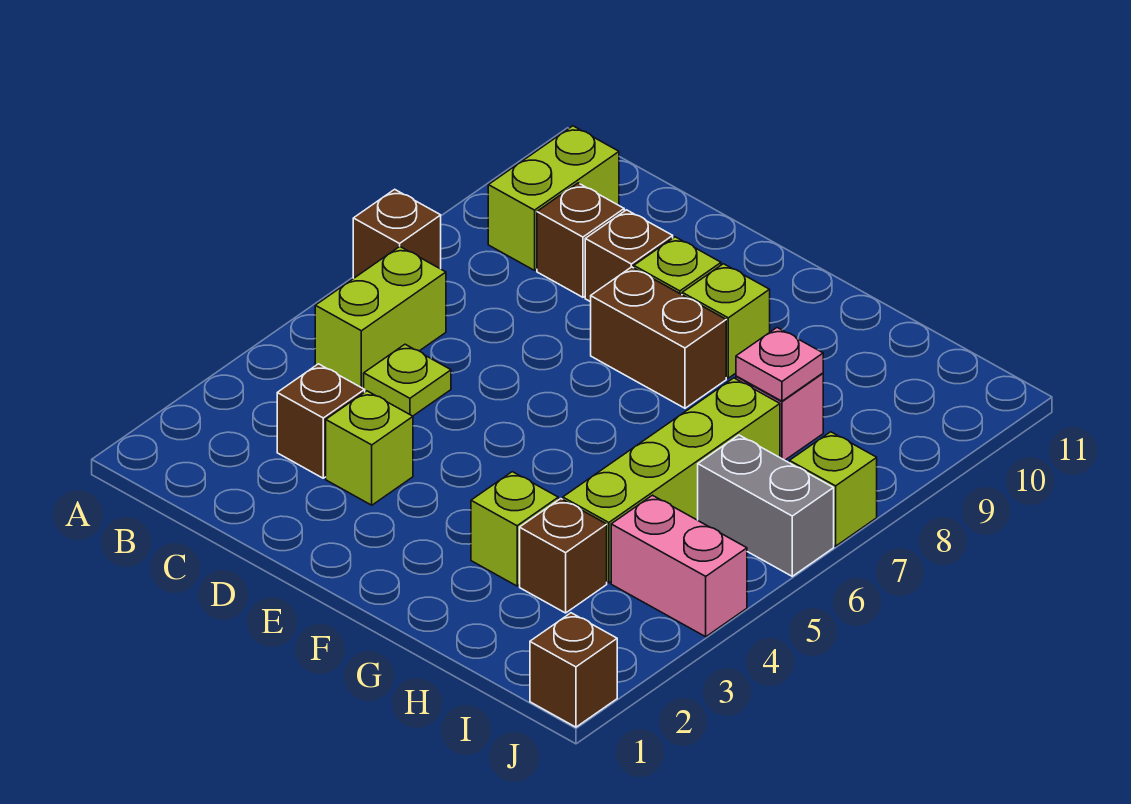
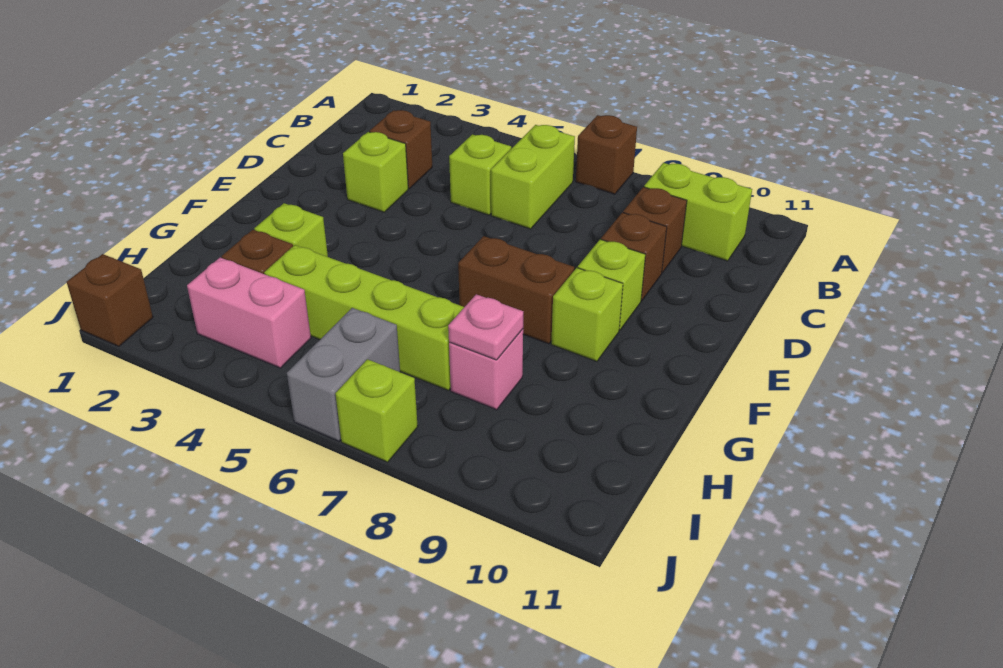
lime 1x2 brick [315,247,446,389] -> lime 1x2 brick turned to [491,125,575,229]
lime 1x1 plate [364,344,451,416] -> lime 1x1 brick [449,134,511,215]
brown 1x2 brick [591,267,726,408] -> brown 1x2 brick turned to [458,236,574,344]
pink 1x2 brick [611,495,747,637] -> pink 1x2 brick turned to [187,258,311,368]

